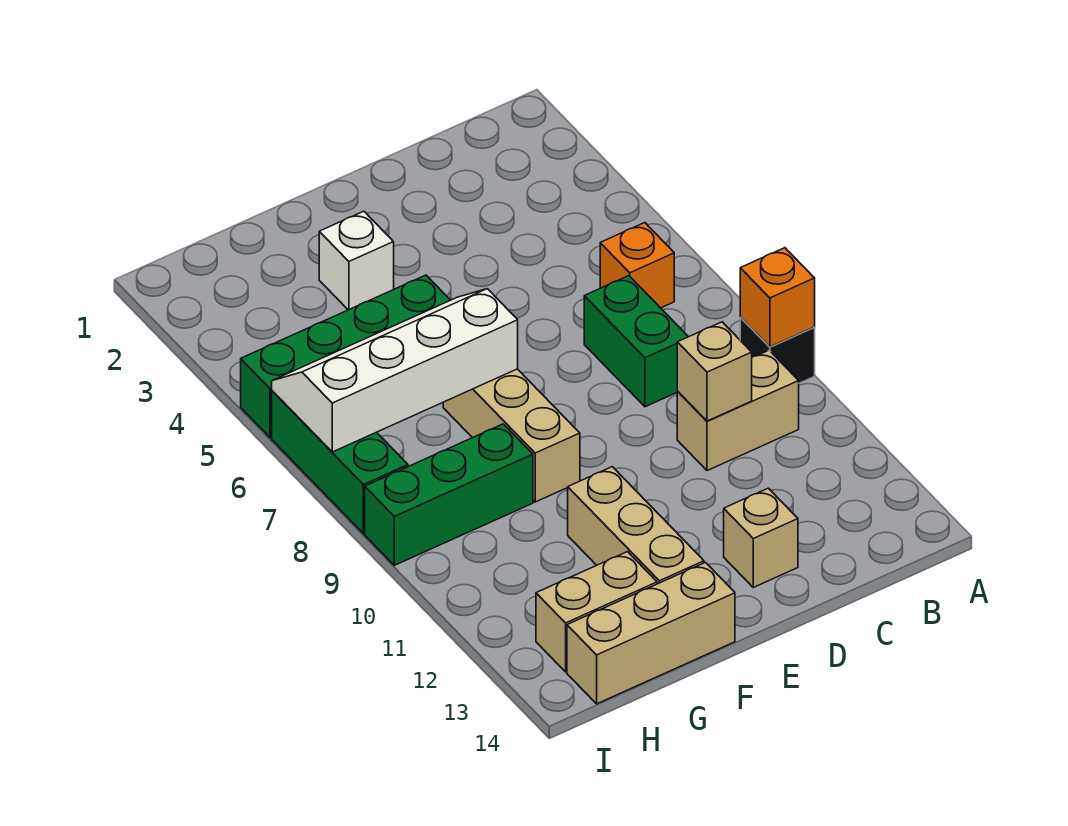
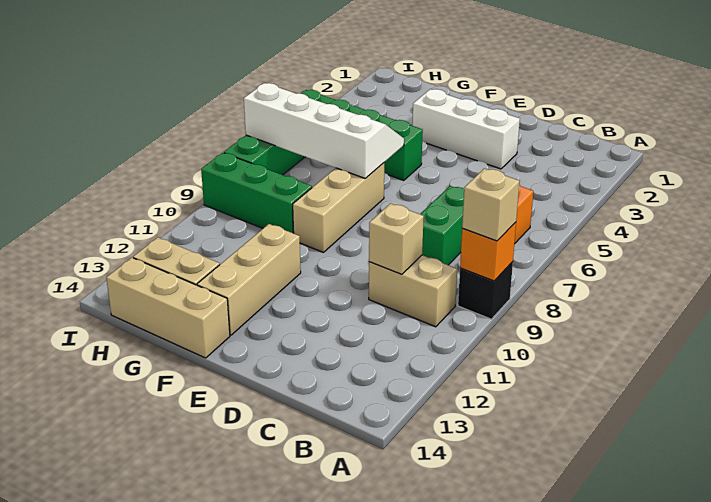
tan 1x1 brick [724,488,798,587] -> tan 1x1 brick moved to [462,168,520,241]
white 1x1 brick [319,211,394,310] -> white 1x3 brick [412,89,520,169]

